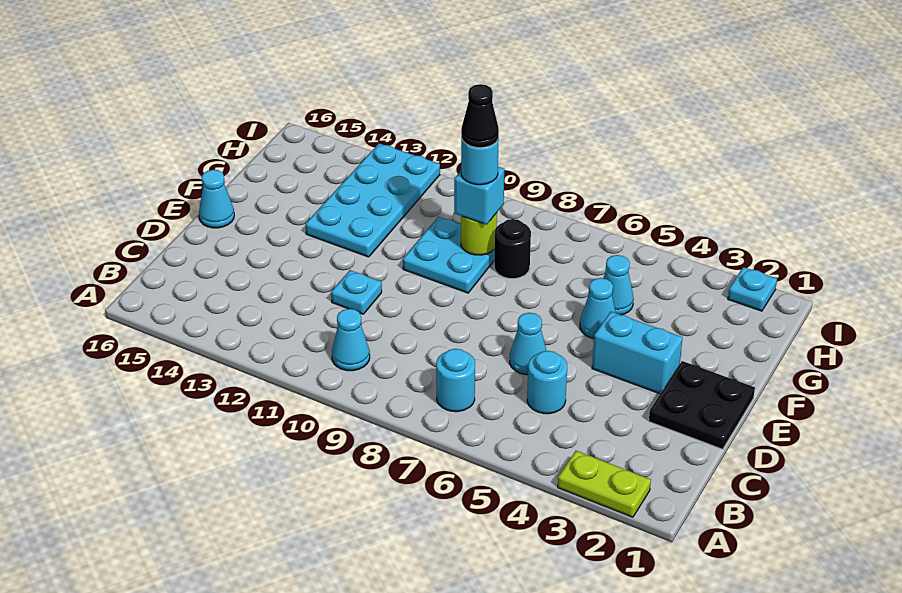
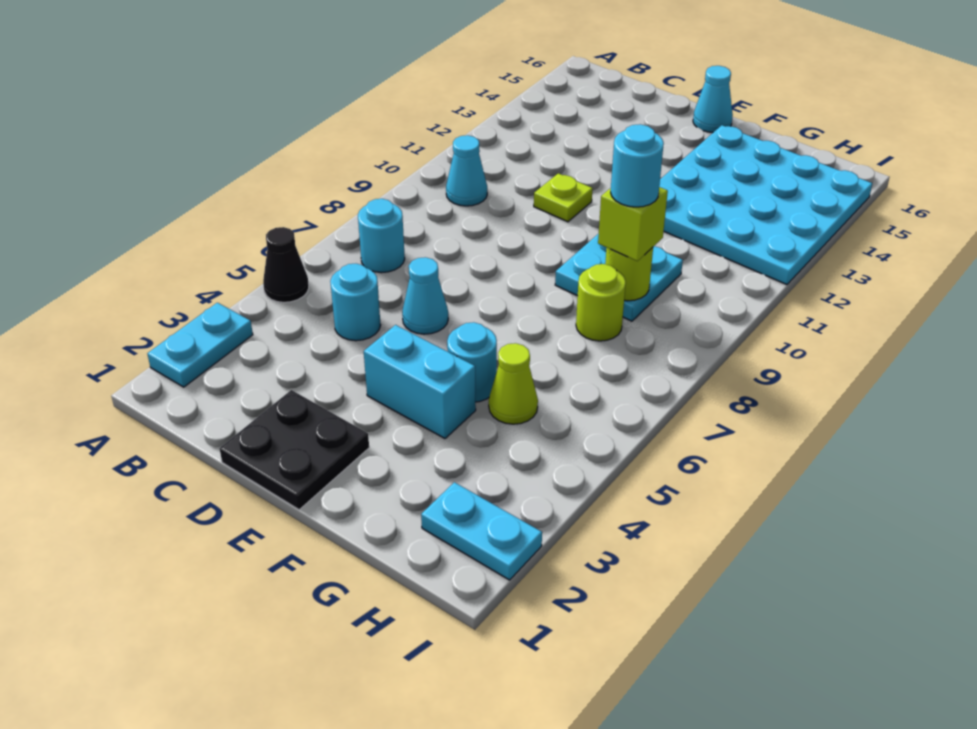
lime 1x2 plate [558,451,651,517] -> cyan 1x2 plate [147,303,253,387]
cyan 1x1 plate [331,270,382,314] -> lime 1x1 plate [534,173,593,222]
cyan 1x2 brick [592,312,683,394] -> cyan 1x2 brick turned to [364,325,476,438]
cyan 1x1 cone [580,278,616,338] -> cyan 1x1 round brick [447,322,497,402]
cyan 2x4 plate [305,143,440,257] -> cyan 4x4 plate [659,125,872,285]
cyan 1x1 cone [603,255,634,315] -> lime 1x1 cone [489,343,538,424]
black 1x1 round brick [494,219,531,279] -> lime 1x1 round brick [576,264,626,341]
cyan 1x1 brick [454,167,504,225] -> lime 1x1 brick [598,187,668,261]
black 1x1 cone [461,84,499,148] -> black 1x1 cone moved to [263,227,309,302]
cyan 1x1 plate [728,267,777,311] -> cyan 1x2 plate [421,482,542,580]

